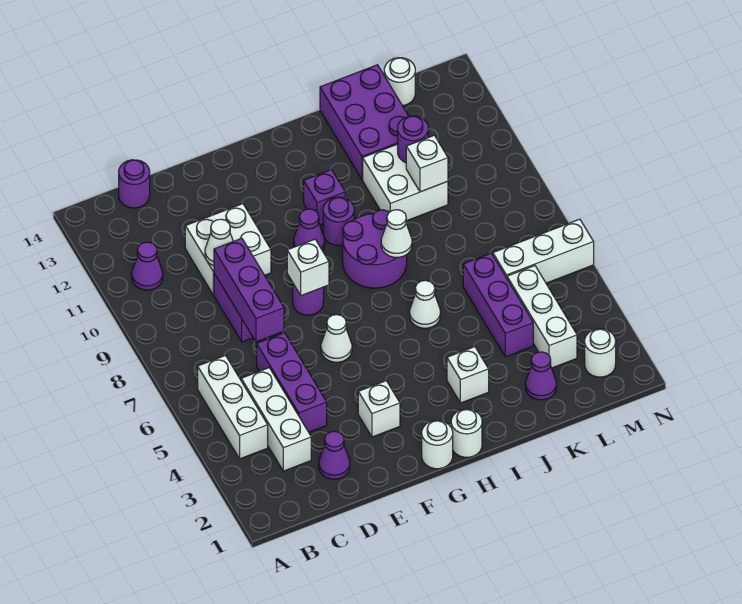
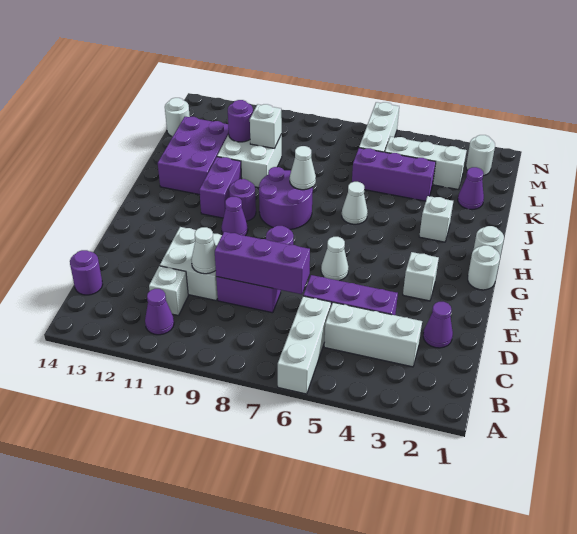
white 1x3 brick [198,355,268,459] -> white 1x3 brick turned to [278,296,331,394]
white 1x1 brick [287,239,329,295] -> white 1x1 brick moved to [149,266,188,316]
purple 1x1 brick [304,170,345,225] -> purple 1x2 brick [199,157,242,218]
purple 2x3 brick [320,65,409,180] -> purple 2x3 brick turned to [158,117,229,195]

